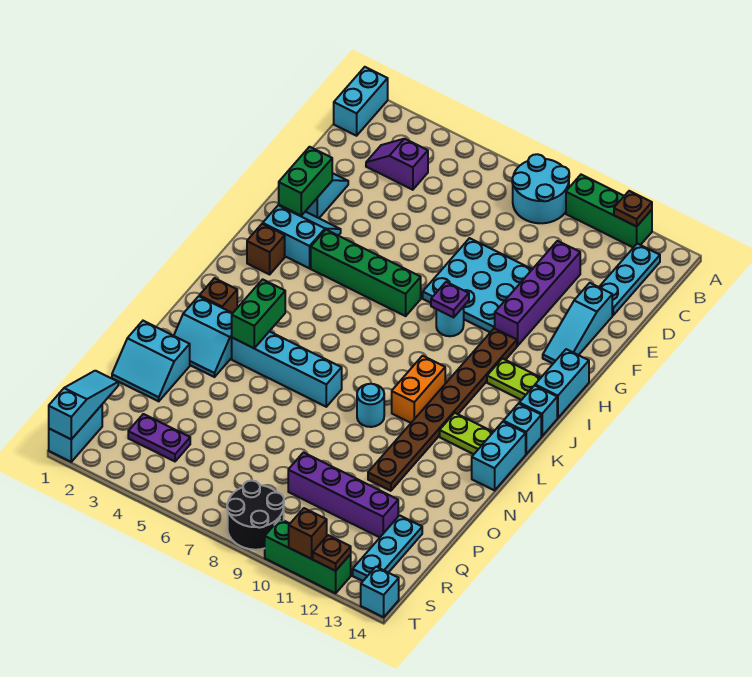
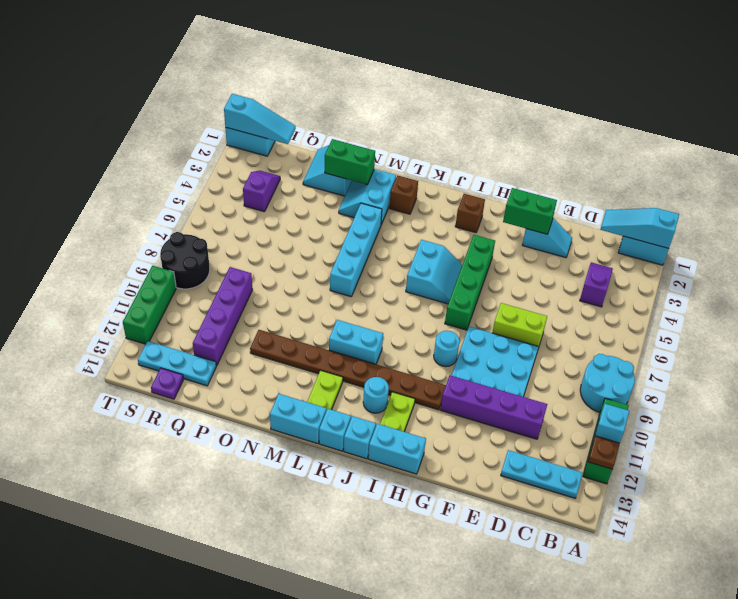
none -> lime 1x2 brick [492,303,547,346]
cyan 1x3 slope [543,283,612,363] -> cyan 1x3 slope moved to [600,208,679,248]
cyan 2x2 slope [263,205,341,268] -> cyan 2x2 slope moved to [406,240,462,304]
purple 1x1 plate [431,282,469,317] -> purple 1x1 plate moved to [151,368,184,399]
orange 1x2 brick [392,356,445,423] -> cyan 1x2 brick [329,320,383,364]
green 1x2 brick [232,279,285,348] -> green 1x2 brick moved to [325,139,375,184]
cyan 1x1 round brick [357,384,384,427] -> cyan 1x1 round brick moved to [363,377,389,413]
purple 1x2 plate [128,414,190,461] -> purple 1x2 slope [243,170,280,212]
brown 1x1 brick [289,508,327,559] -> none
brown 1x1 plate [313,535,351,571] -> none
cyan 1x1 brick [361,567,399,617] -> cyan 1x1 brick moved to [595,404,629,443]

